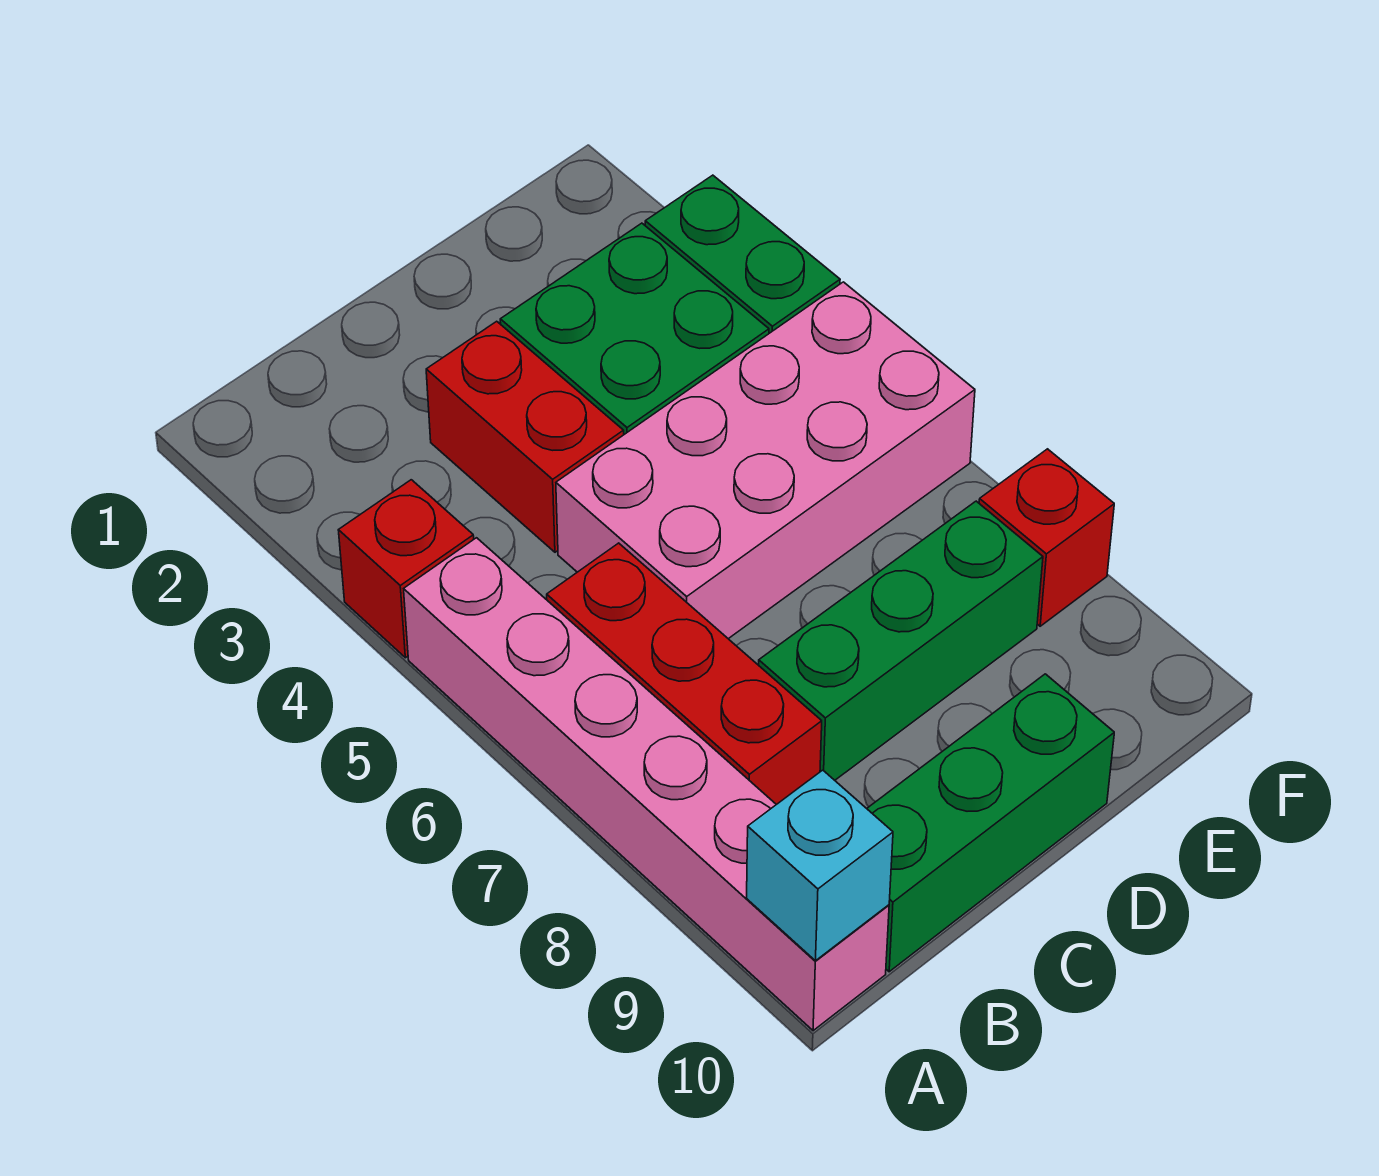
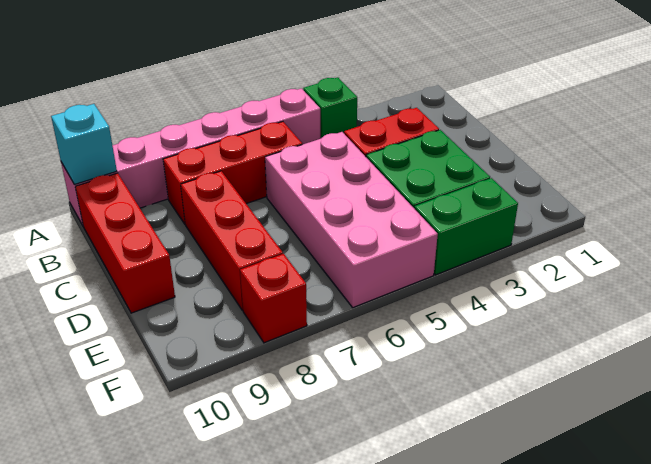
red 1x1 brick [338,480,474,658] -> green 1x1 brick [303,77,357,139]
green 1x3 brick [867,674,1114,972] -> red 1x3 brick [75,173,175,313]
green 1x3 brick [759,501,1043,780] -> red 1x3 brick [181,171,283,310]

